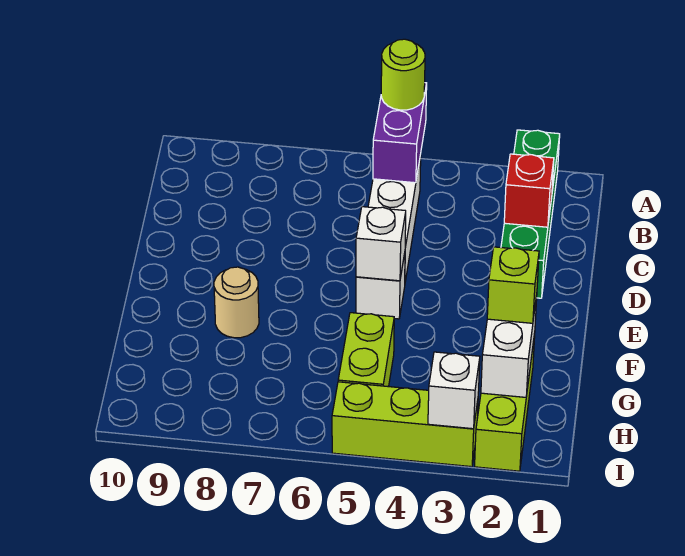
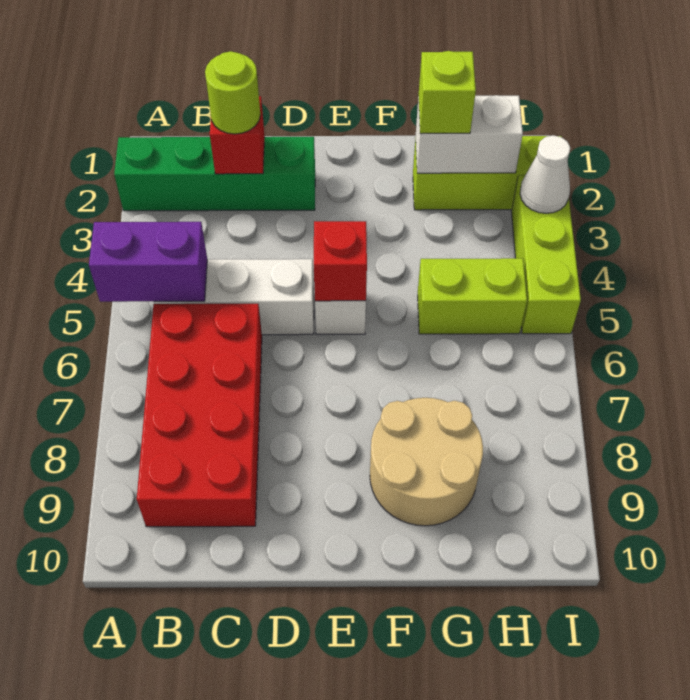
lime 1x1 round brick [381,39,425,110] -> lime 1x1 round brick moved to [205,51,260,134]
none -> red 2x4 brick [137,304,262,527]
white 1x1 brick [356,207,406,281] -> red 1x1 brick [314,221,367,301]
tan 1x1 round brick [214,267,259,338] -> tan 2x2 round brick [370,398,483,526]
white 1x1 brick [428,352,480,429] -> white 1x1 cone [520,135,570,213]

